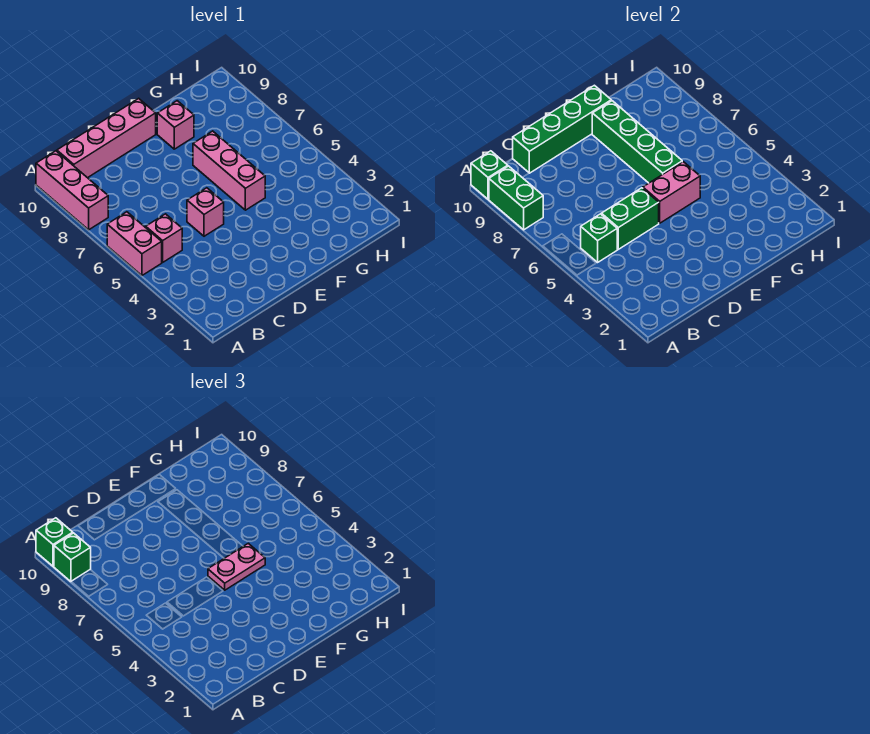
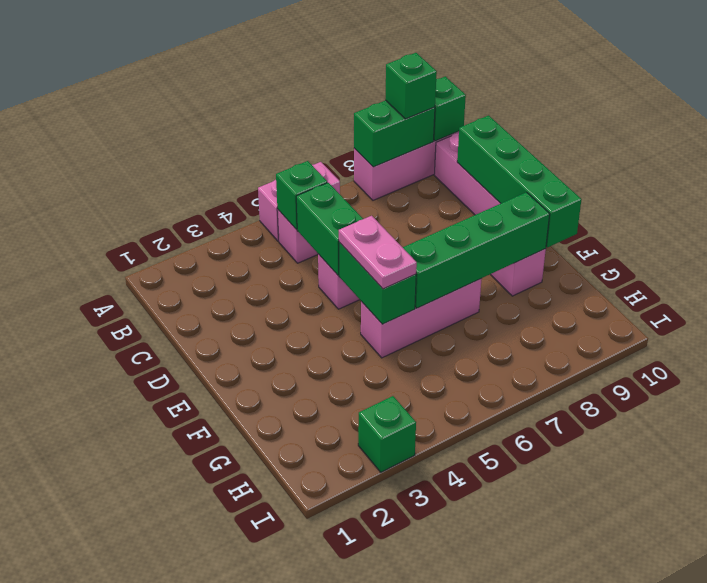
green 1x1 brick [36,518,73,566] -> green 1x1 brick moved to [358,396,416,472]
pink 1x2 brick [643,162,700,223] -> green 1x2 brick [339,242,416,324]

